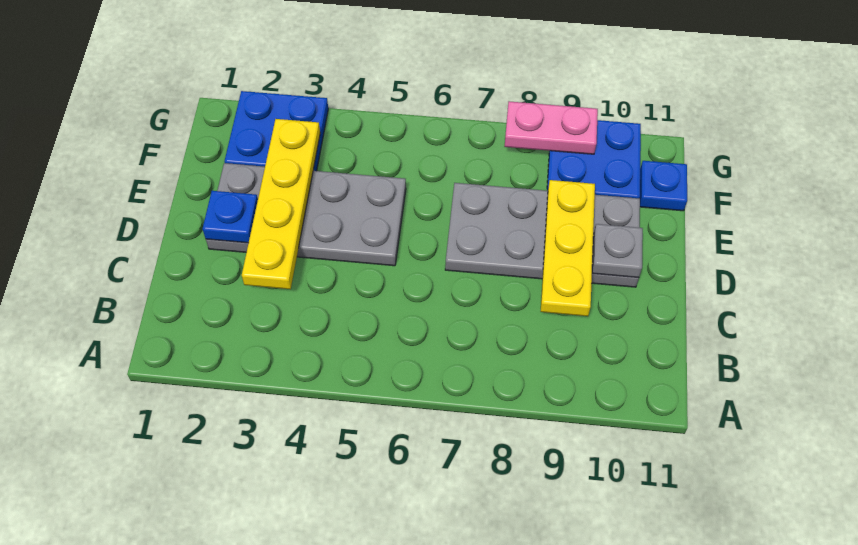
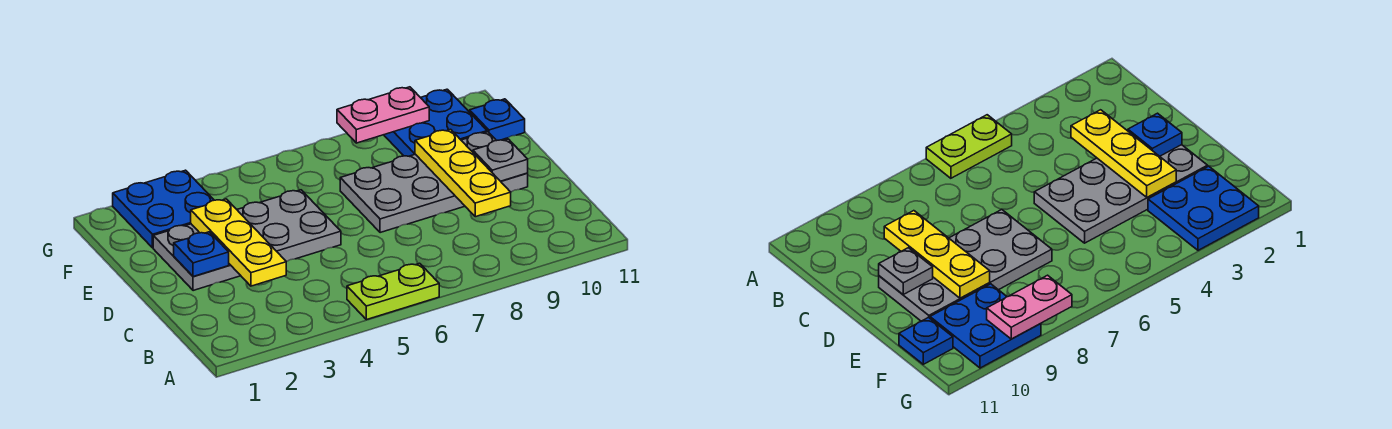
none -> lime 1x2 plate [347,263,439,320]
yellow 1x4 plate [242,119,320,289] -> yellow 1x3 plate [191,199,286,286]

